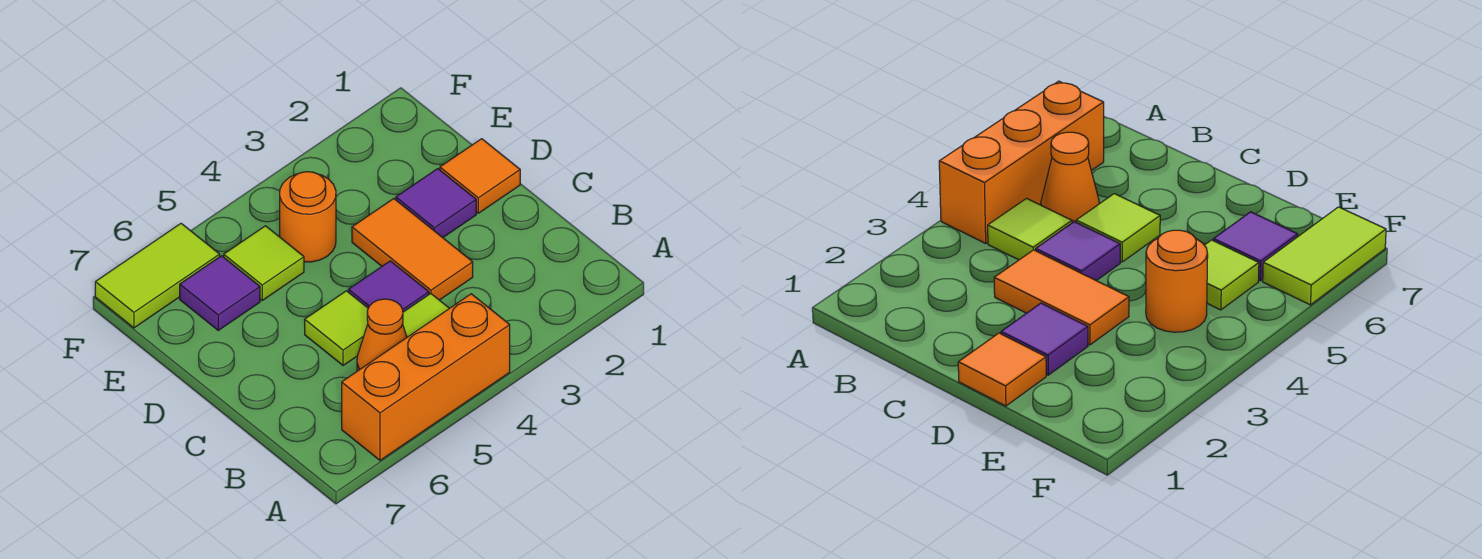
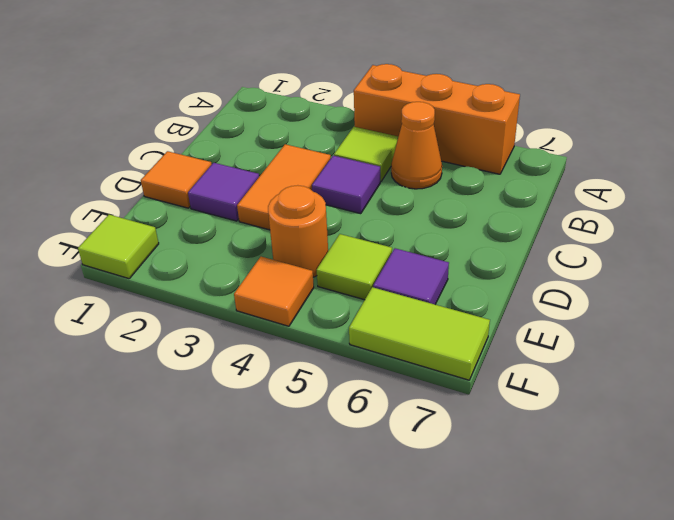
lime 1x1 tile [305,291,368,365] -> lime 1x1 tile moved to [78,215,159,279]
none -> orange 1x1 tile [234,257,314,326]

